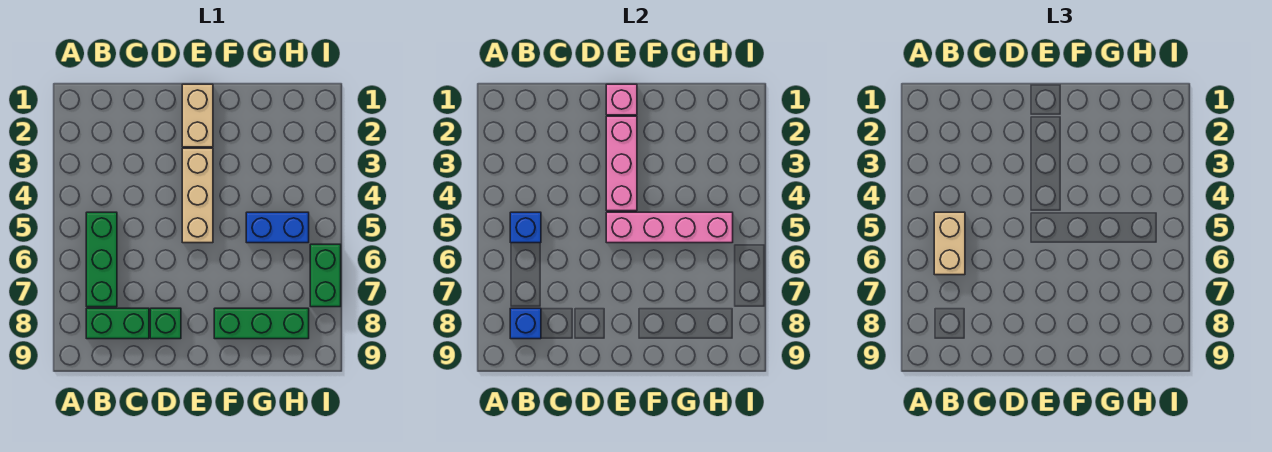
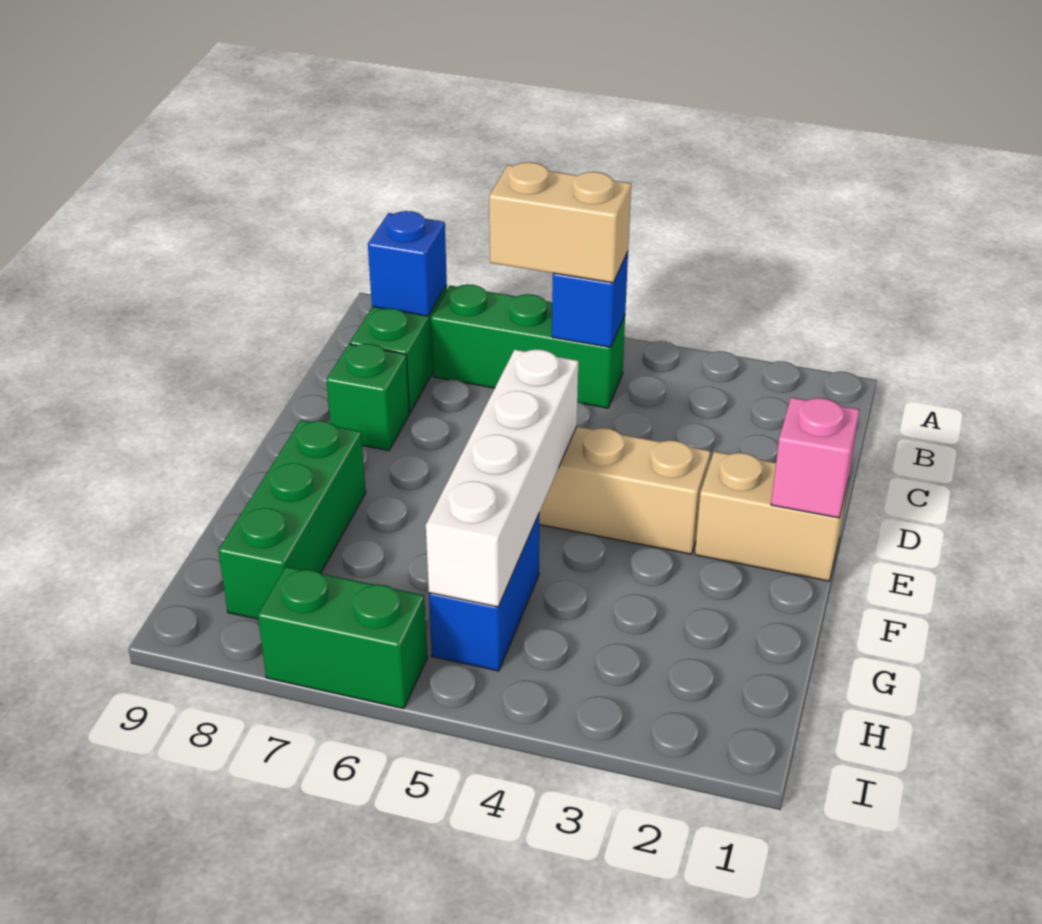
pink 1x3 brick [606,116,637,211] -> none
pink 1x4 brick [606,212,733,243] -> white 1x4 brick [426,349,578,607]

